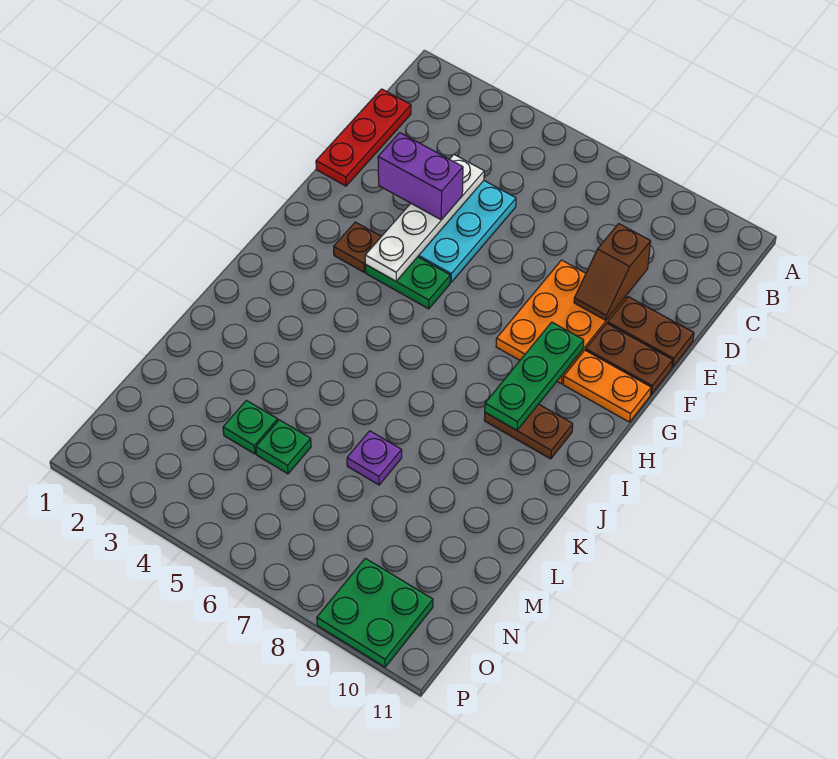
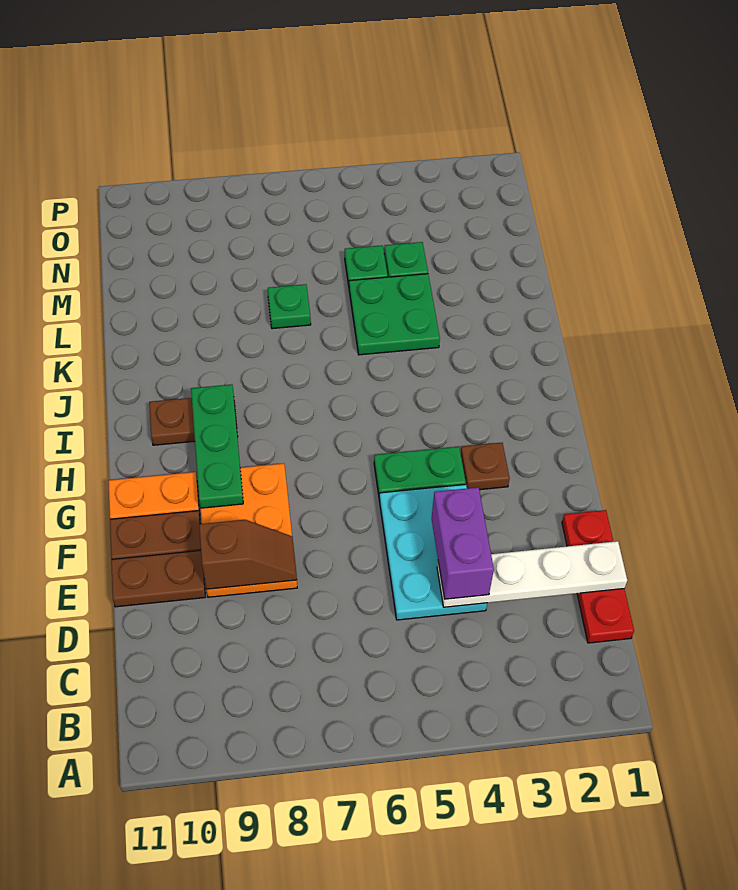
white 1x4 plate [365,155,484,281] -> white 1x4 plate turned to [437,541,627,607]
brown 1x2 slope [574,224,651,320] -> brown 1x2 slope turned to [199,520,297,589]
purple 1x2 brick [378,133,463,220] -> purple 1x2 brick turned to [431,487,494,599]
purple 1x1 plate [347,431,402,485] -> green 1x1 plate [268,284,311,329]
green 2x2 plate [317,558,433,667] -> green 2x2 plate moved to [349,274,440,355]

